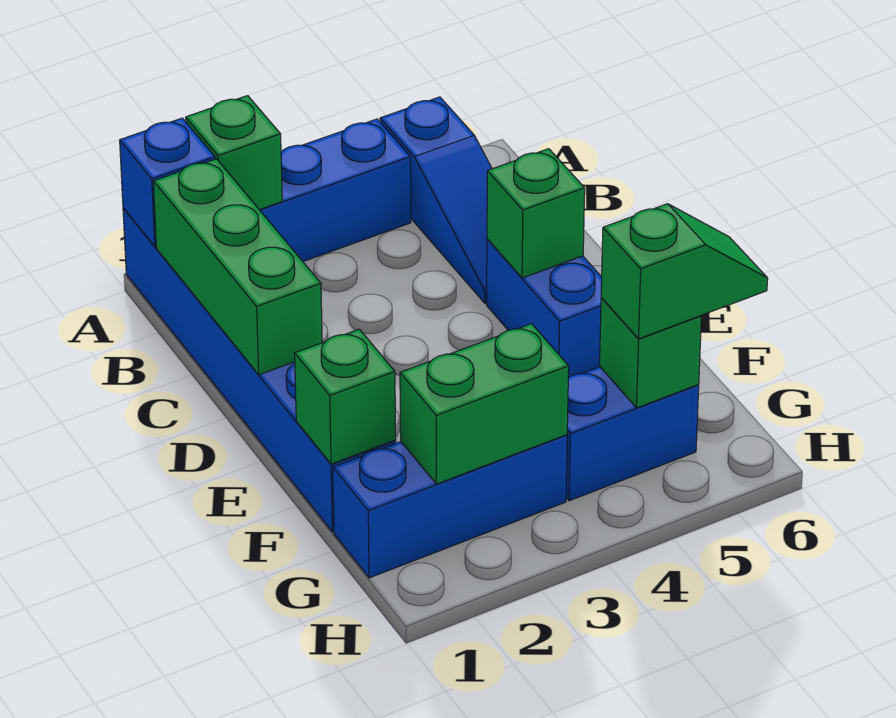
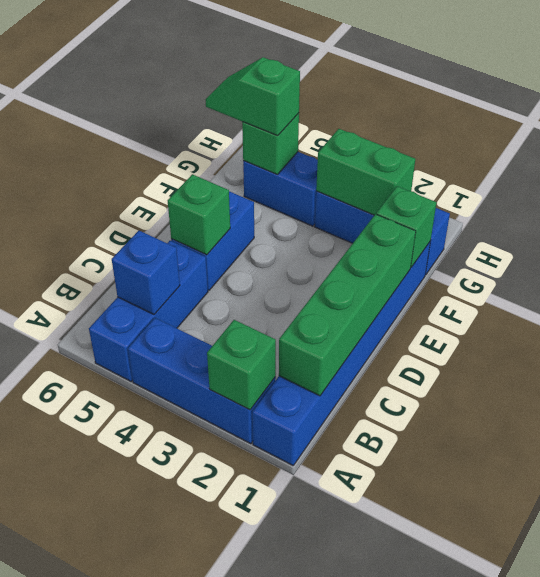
blue 1x1 brick [120,118,215,247] -> blue 1x1 brick moved to [112,231,180,314]
blue 1x3 slope [380,97,492,303] -> blue 1x3 brick [89,241,208,381]
green 1x3 brick [153,159,322,375] -> green 1x4 brick [279,214,416,396]

